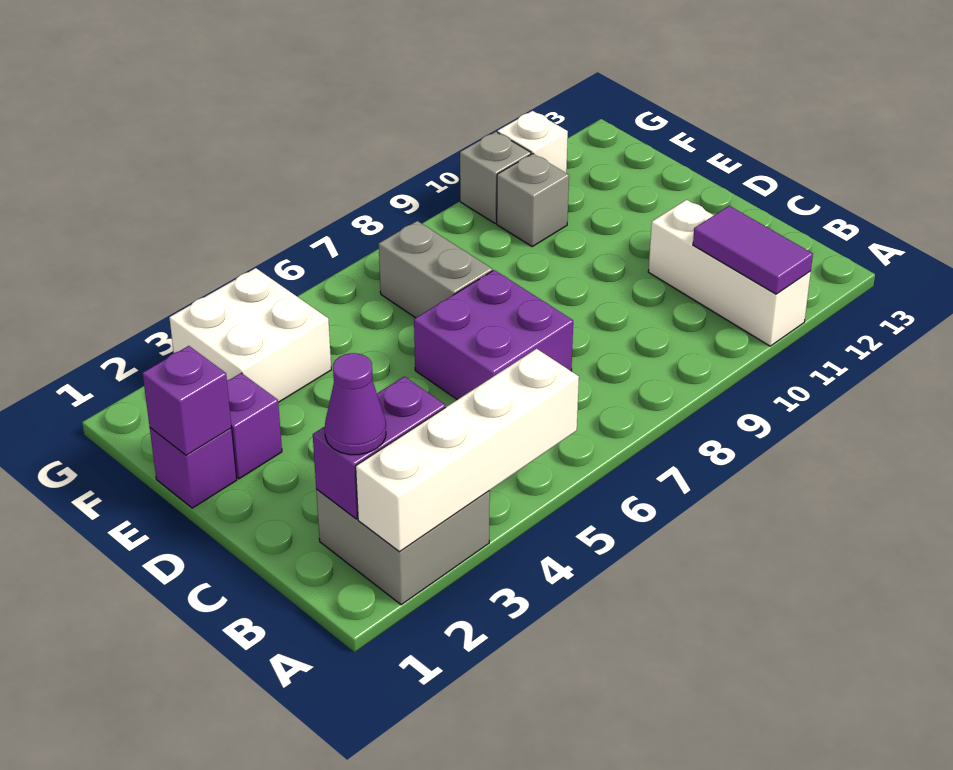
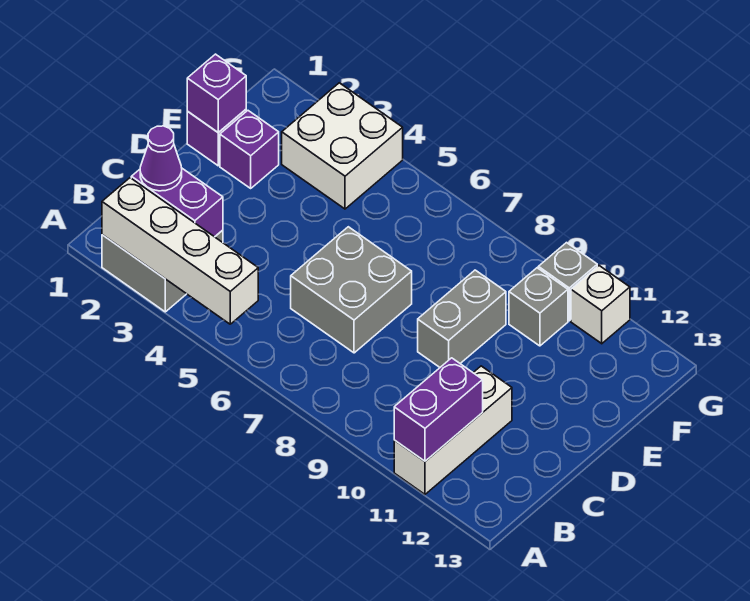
purple 1x2 tile [693,206,813,294] -> purple 1x2 brick [394,358,483,461]
purple 2x2 brick [414,270,573,400] -> grey 2x2 brick [291,227,412,353]
grey 1x2 brick [379,221,492,318] -> grey 1x2 brick moved to [418,270,506,367]

